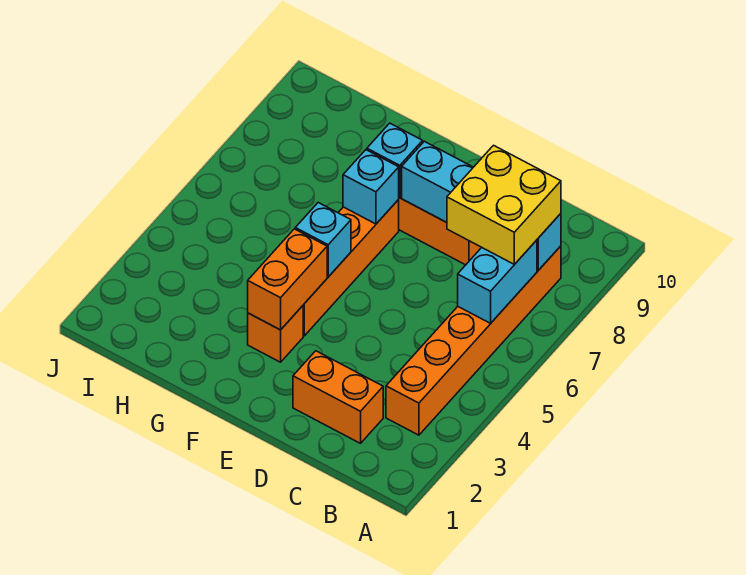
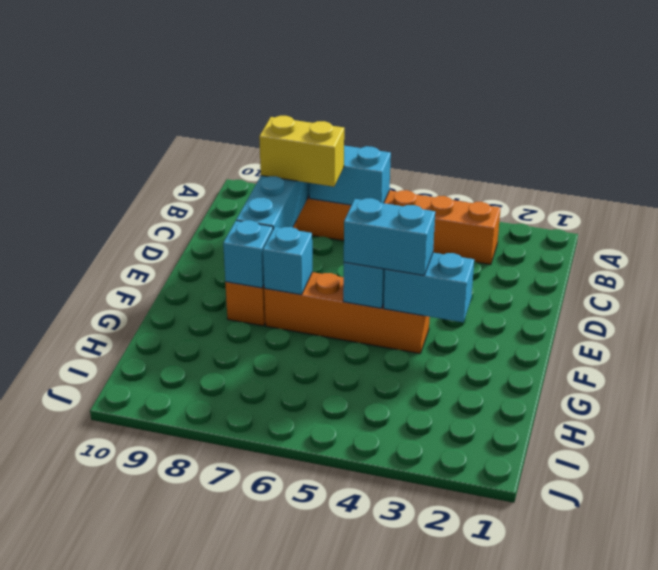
yellow 2x2 brick [447,145,561,264] -> yellow 1x2 brick [259,116,344,187]
orange 1x2 brick [293,351,383,443] -> none
orange 1x1 brick [248,306,303,362] -> none
orange 1x2 brick [248,229,327,330] -> cyan 1x2 brick [384,253,474,322]
none -> cyan 1x2 brick [344,198,435,275]

